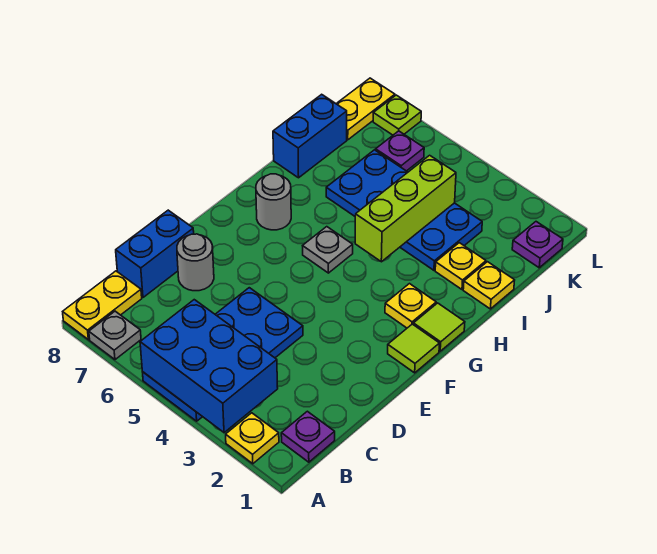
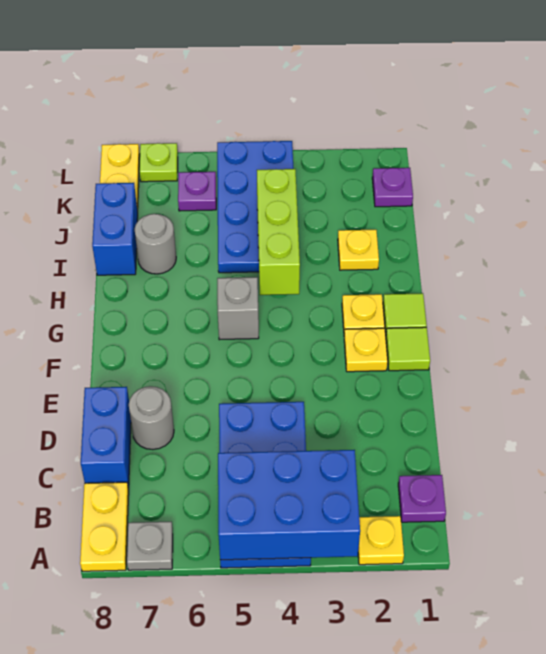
grey 1x1 plate [303,227,353,273] -> grey 1x1 brick [217,277,259,340]
grey 1x1 round brick [256,174,291,230] -> grey 1x1 round brick moved to [135,214,176,274]
yellow 1x1 plate [463,262,515,309] -> yellow 1x1 plate moved to [344,328,388,372]
blue 2x4 plate [326,150,482,270] -> blue 2x4 plate turned to [217,141,293,273]

